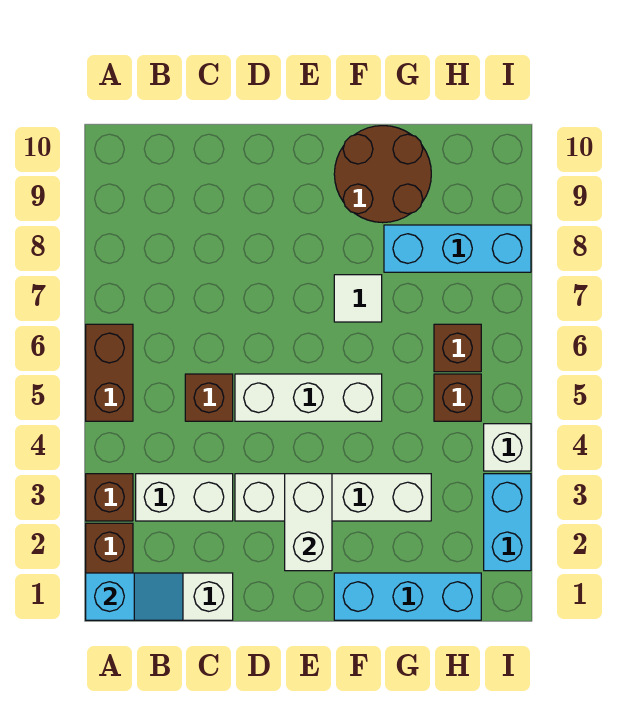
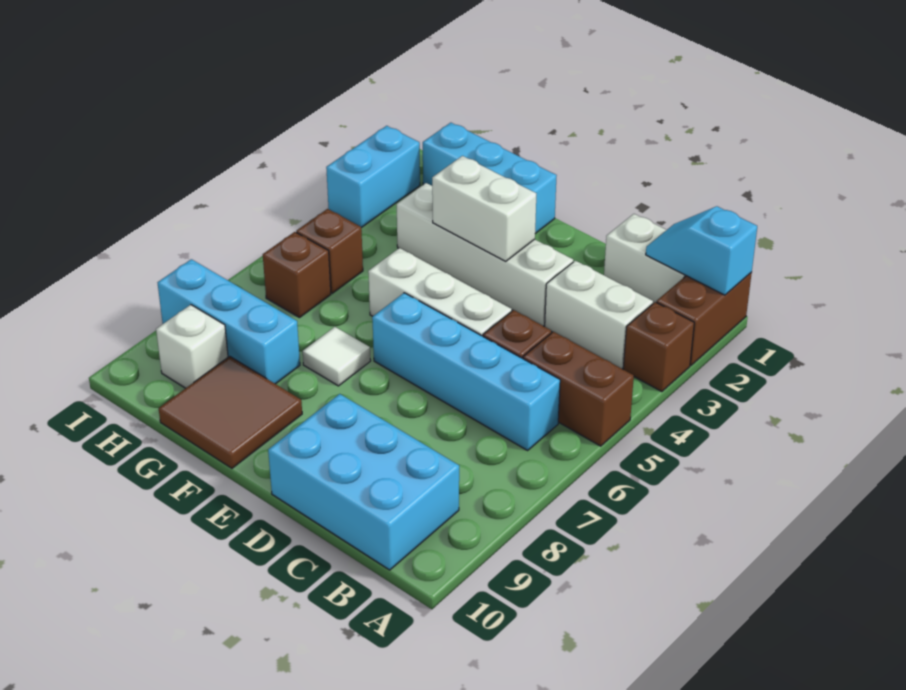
brown 1x2 brick [86,324,133,421] -> brown 1x2 brick turned to [523,332,634,446]
none -> cyan 1x4 brick [372,293,560,450]
none -> cyan 2x3 brick [268,394,459,570]
white 1x2 brick [285,474,332,571] -> white 1x2 brick turned to [432,156,536,261]
brown 2x2 round brick [334,126,431,223] -> brown 2x2 tile [159,356,302,468]
white 1x1 brick [484,424,531,471] -> white 1x1 brick moved to [156,305,228,388]

